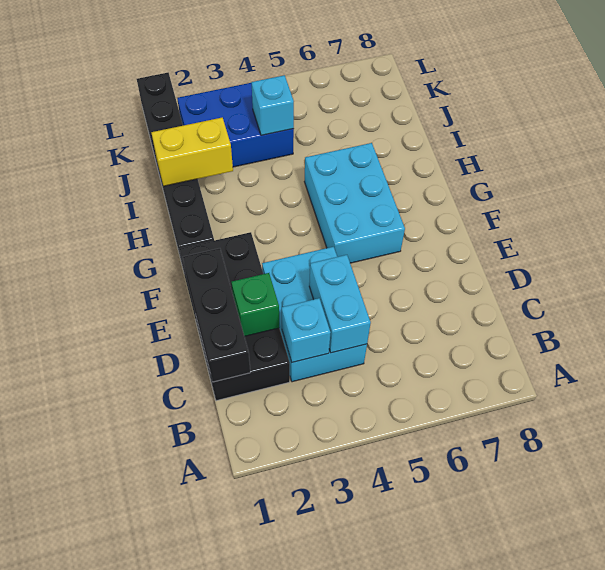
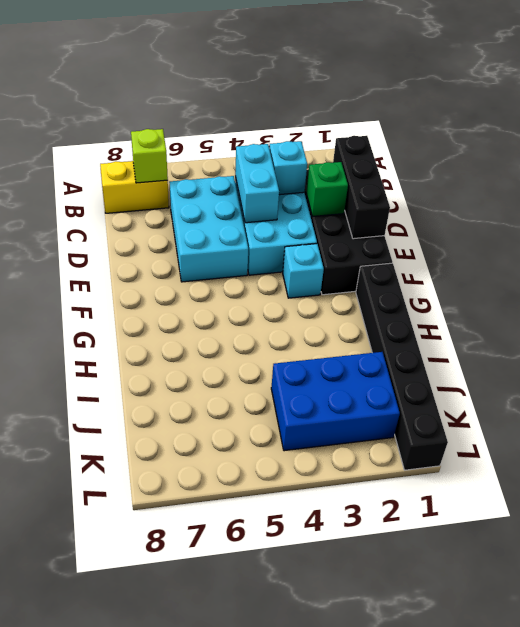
none -> lime 1x1 brick [131,129,168,183]
cyan 2x3 brick [304,143,405,263] -> cyan 2x3 brick moved to [169,176,248,282]
yellow 1x2 brick [151,118,233,186] -> yellow 1x2 brick moved to [100,161,169,213]
cyan 1x1 brick [251,75,294,135] -> cyan 1x1 brick moved to [283,244,324,298]

